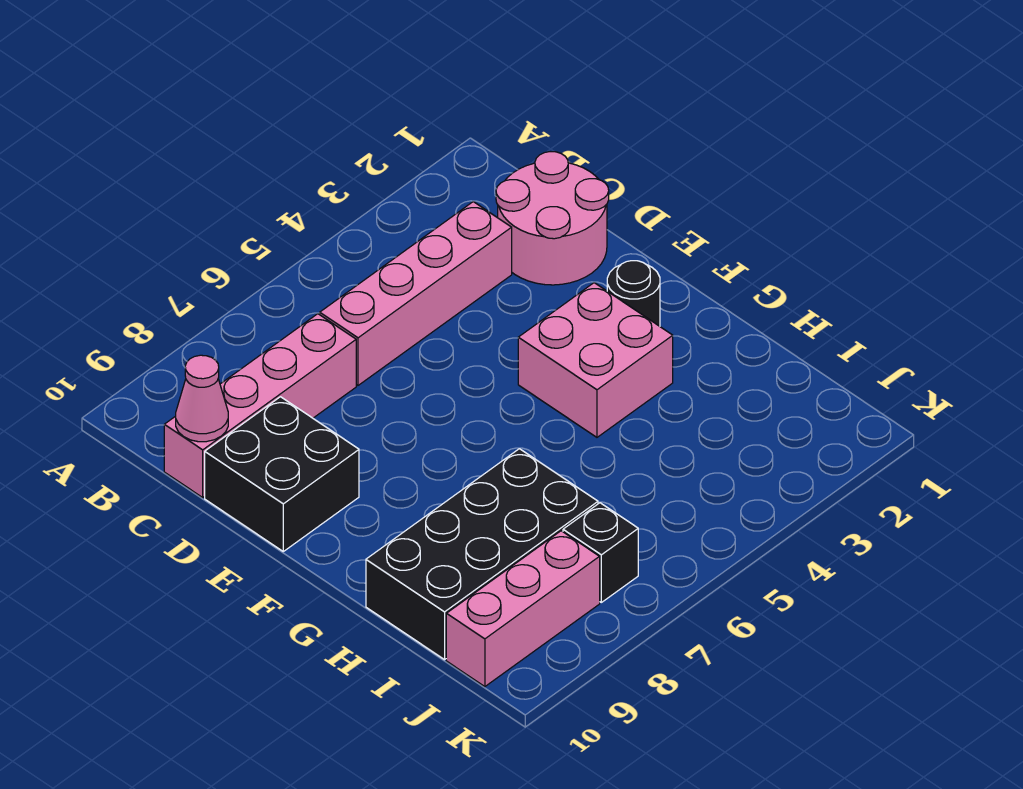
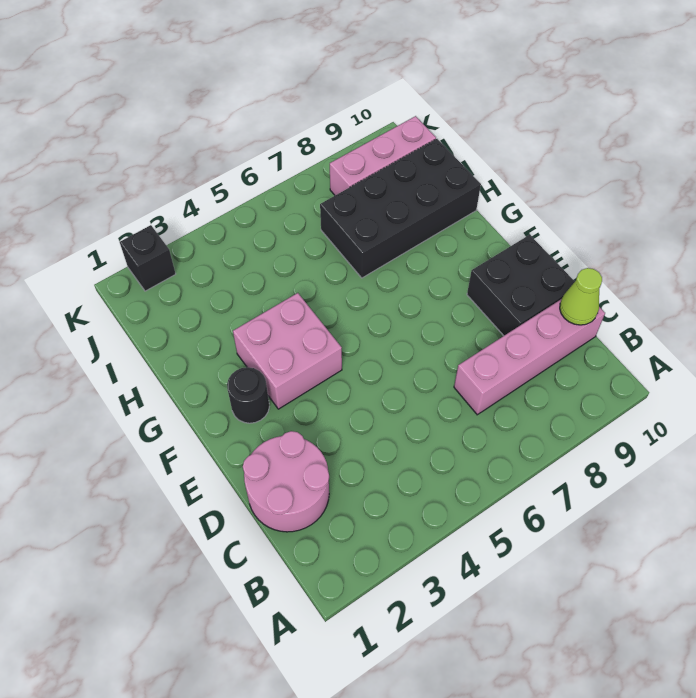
pink 1x4 brick [320,202,512,385] -> none
pink 1x1 cone [176,355,228,442] -> lime 1x1 cone [560,268,602,325]
black 1x1 brick [563,503,638,602] -> black 1x1 brick moved to [120,225,176,291]

